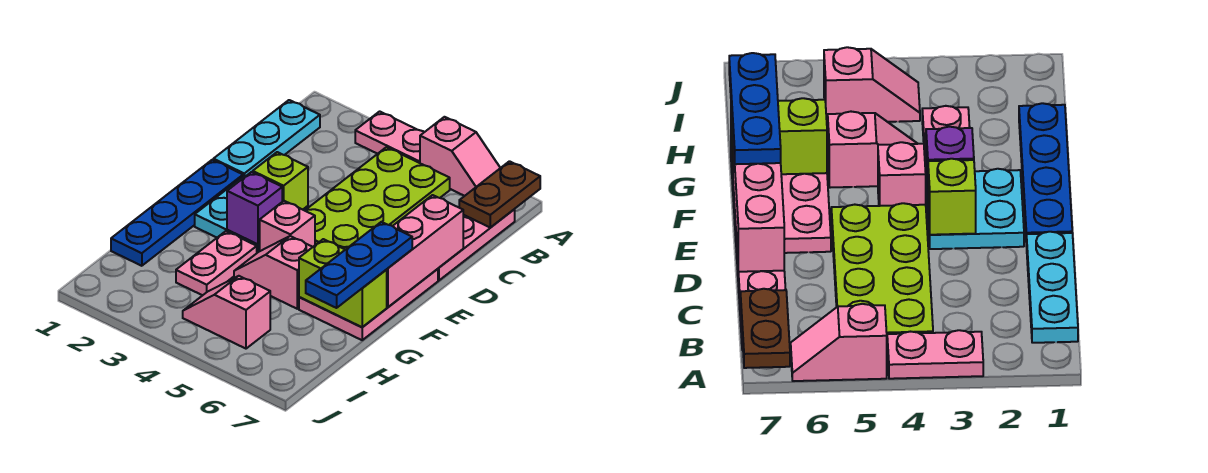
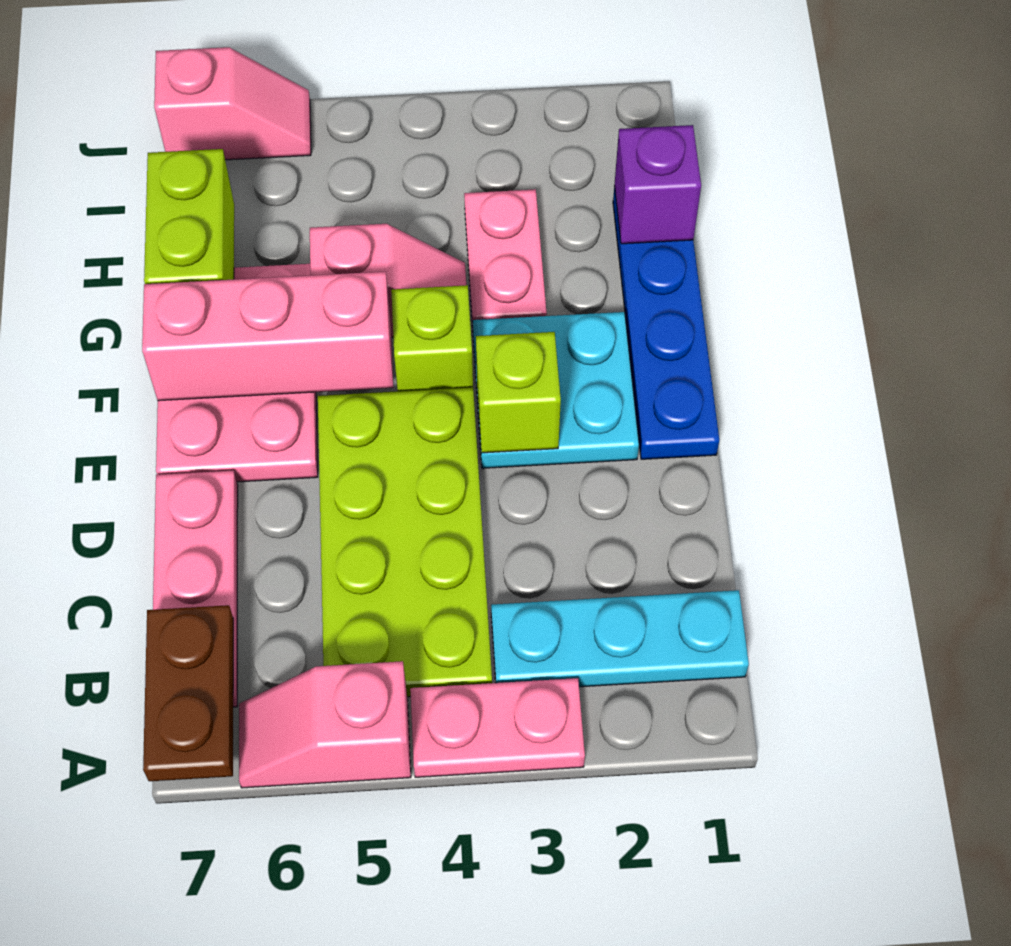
cyan 1x3 plate [213,100,320,176] -> cyan 1x3 plate turned to [491,590,749,687]
pink 1x3 brick [386,195,463,307] -> pink 1x3 brick turned to [142,272,393,401]
purple 1x1 brick [227,172,282,244] -> purple 1x1 brick moved to [614,125,701,244]
pink 1x1 brick [259,201,315,251] -> lime 1x1 brick [391,285,473,391]
blue 1x3 plate [306,222,412,308] -> none
lime 1x2 brick [299,239,387,327] -> lime 1x2 brick turned to [144,149,234,284]
pink 1x2 slope [183,276,270,349] -> pink 1x2 slope moved to [154,47,311,160]

